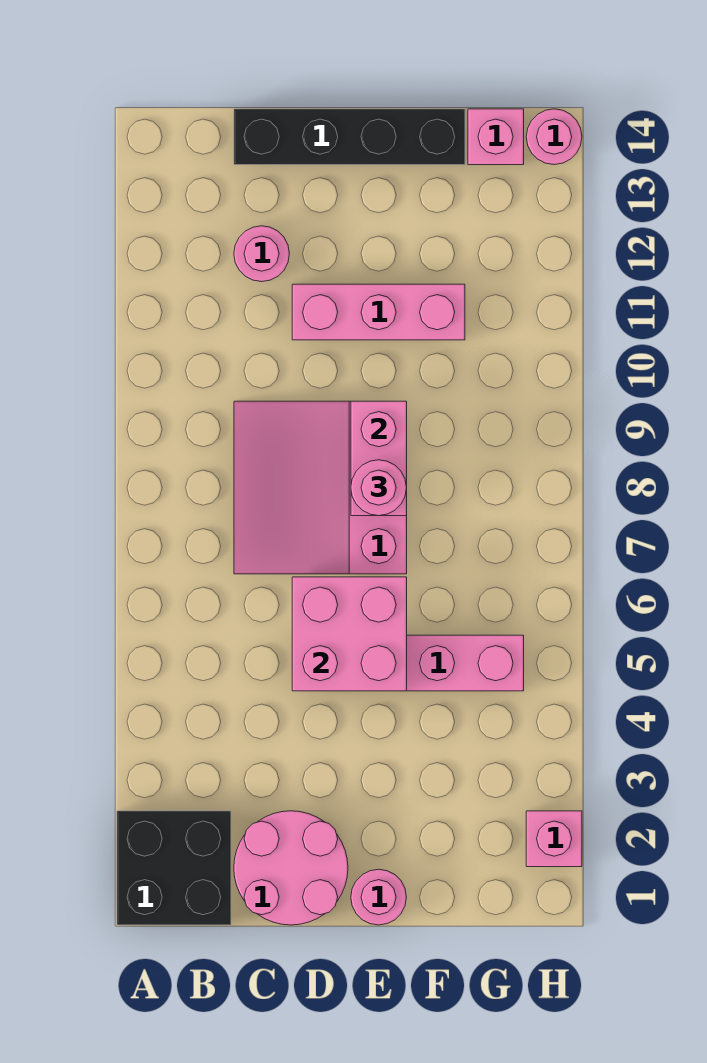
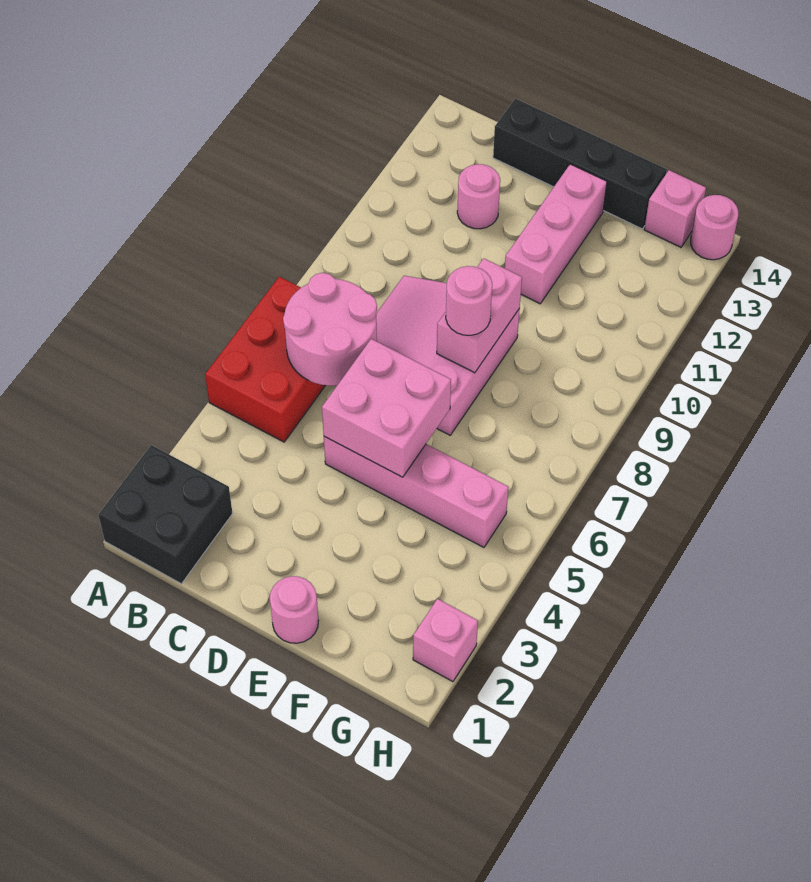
none -> red 2x3 brick [205,277,326,442]
pink 2x2 round brick [234,811,348,925] -> pink 2x2 round brick moved to [283,273,377,386]
pink 1x3 brick [292,284,465,340] -> pink 1x3 brick turned to [505,164,607,304]

